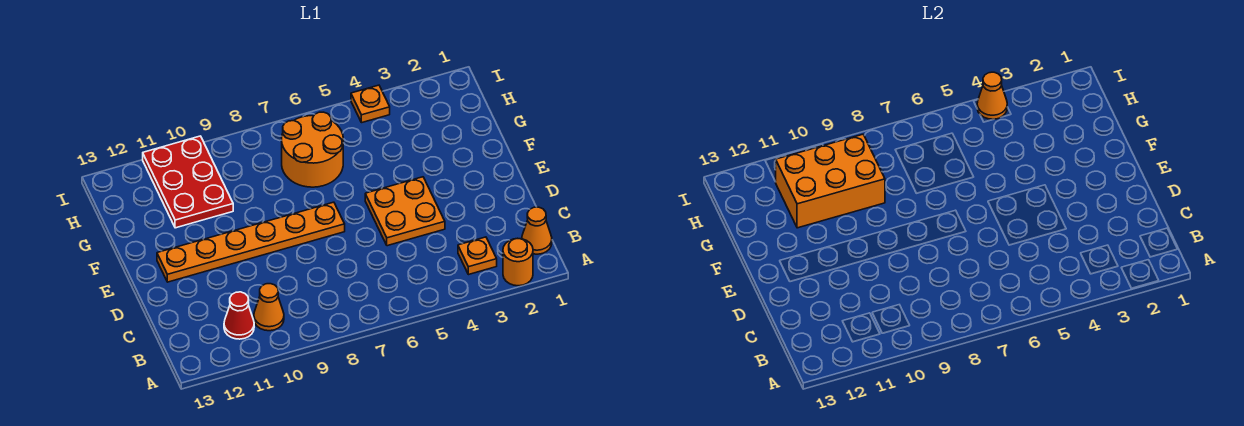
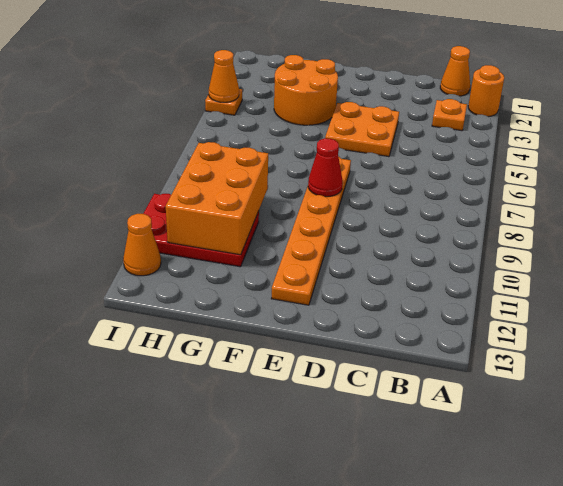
orange 1x1 cone [254,284,284,331] -> orange 1x1 cone moved to [123,214,161,276]
red 1x1 cone [224,292,254,339] -> red 1x1 cone moved to [308,138,343,197]
orange 2x2 round brick [282,112,343,187] -> orange 2x2 round brick moved to [274,55,338,125]

